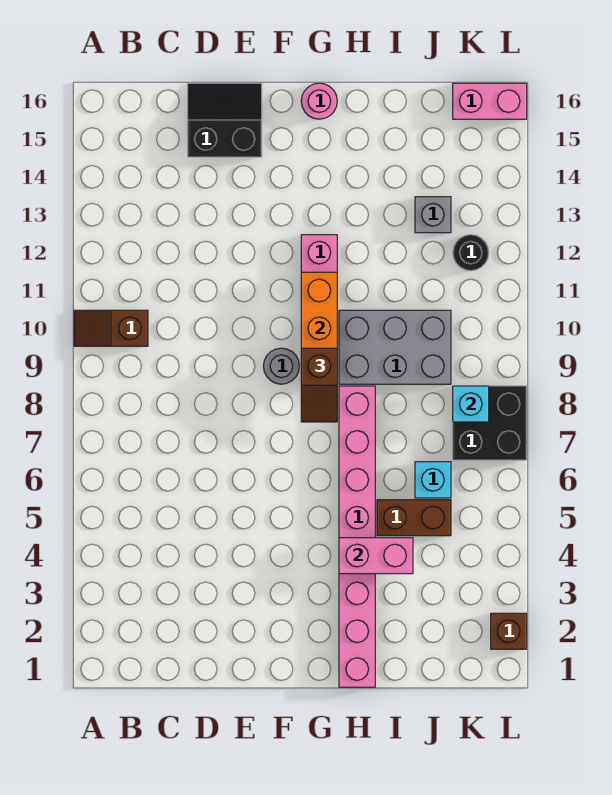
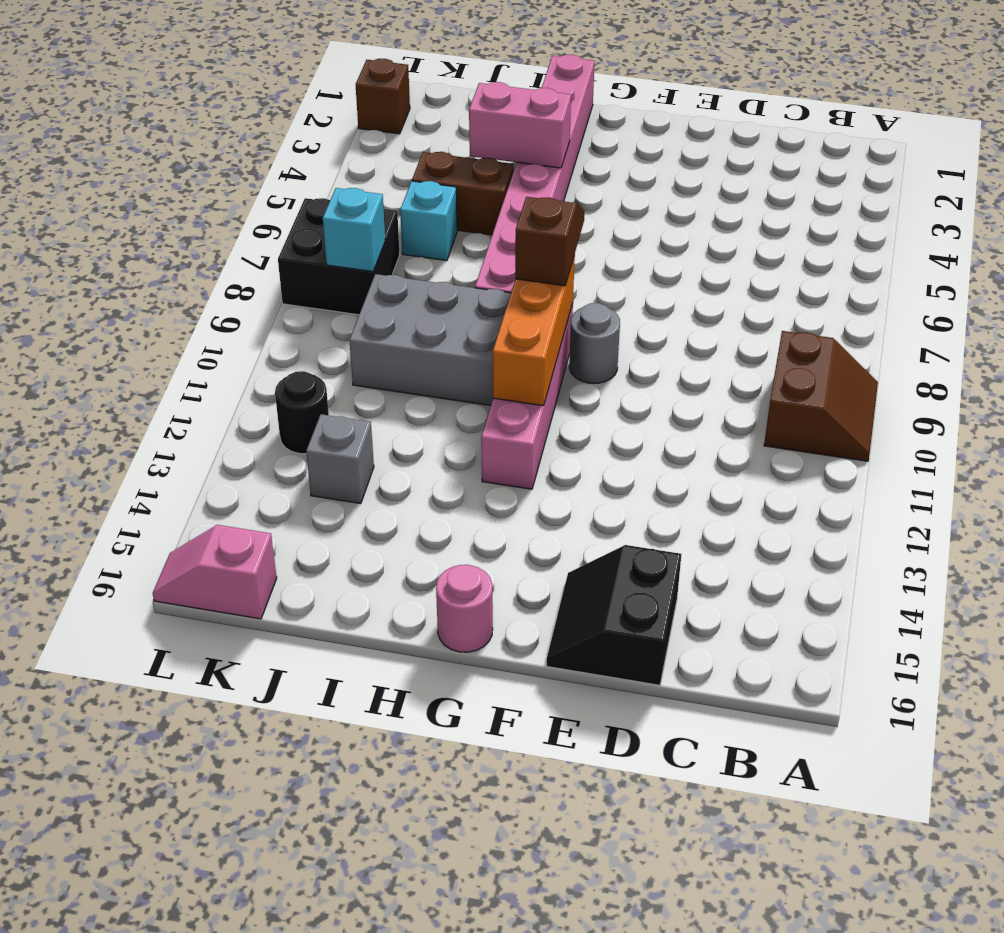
brown 1x2 slope [74,310,148,346] -> brown 2x2 slope [764,331,878,461]
black 2x2 slope [188,83,262,157] -> black 2x2 slope turned to [547,545,681,685]
pink 1x2 brick [453,83,527,119] -> pink 1x2 slope [153,525,277,619]

